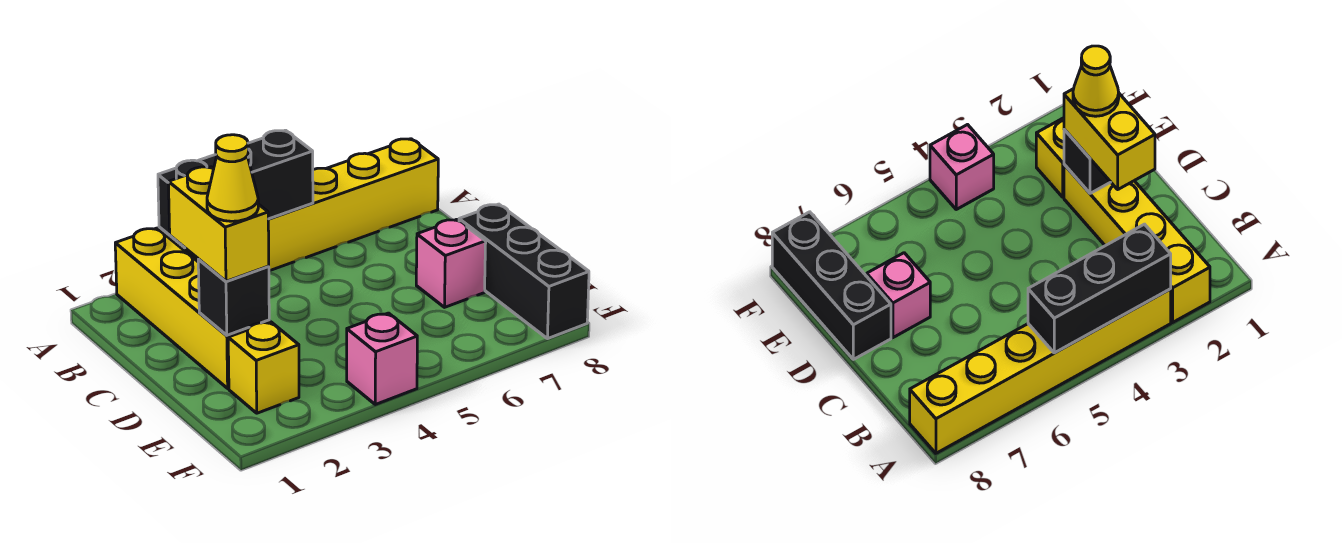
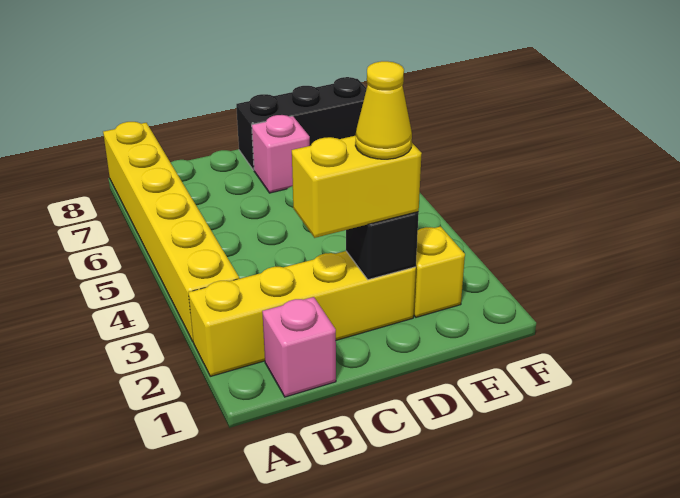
black 1x3 brick [158,130,313,248] -> none
pink 1x1 brick [347,313,417,404] -> pink 1x1 brick moved to [262,297,336,397]

